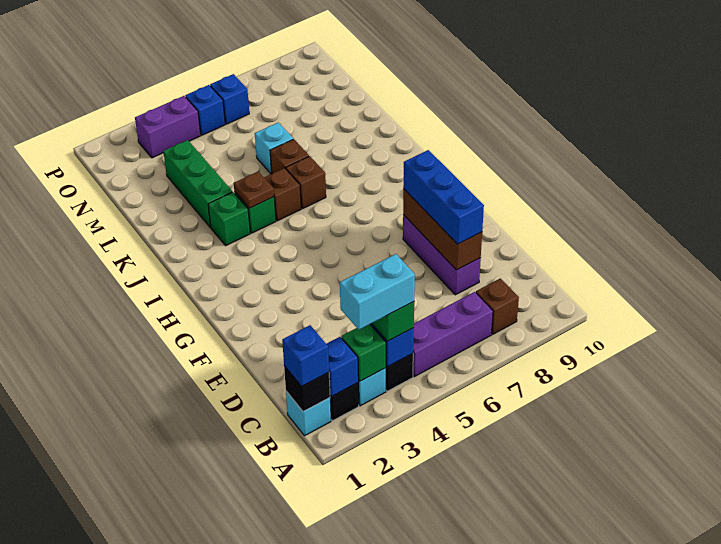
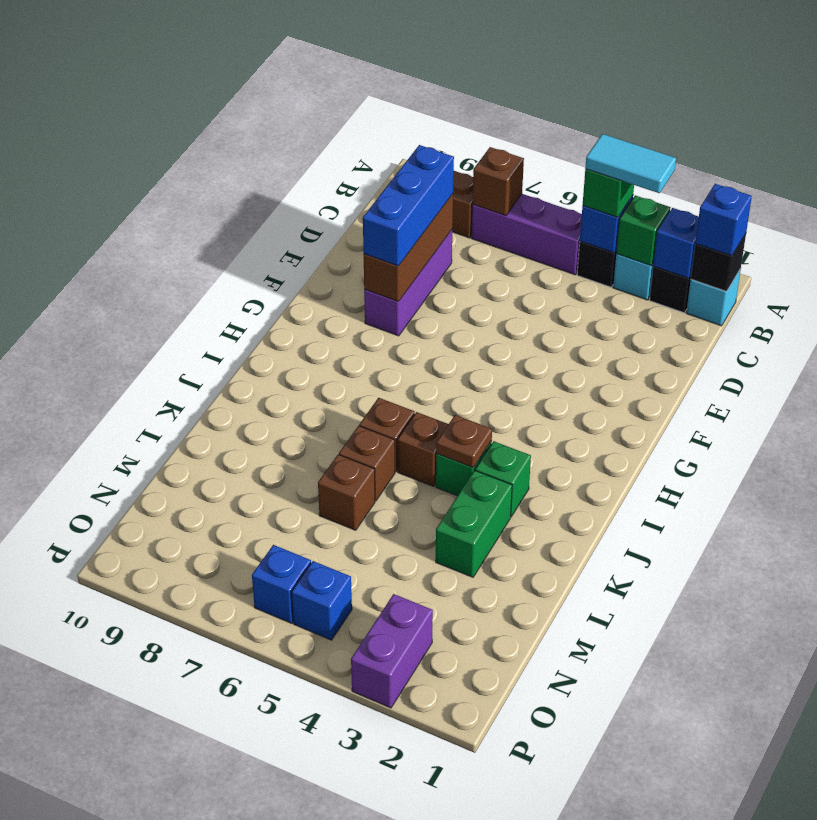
cyan 1x2 brick [340,254,415,330] -> cyan 1x2 tile [585,134,676,193]
none -> brown 1x1 brick [472,147,524,216]
green 1x3 brick [163,140,232,228] -> green 1x2 brick [436,470,512,577]
cyan 1x1 brick [255,122,293,174] -> brown 1x1 brick [318,455,375,530]
purple 1x2 brick [135,96,201,158] -> purple 1x2 brick turned to [351,594,433,708]

